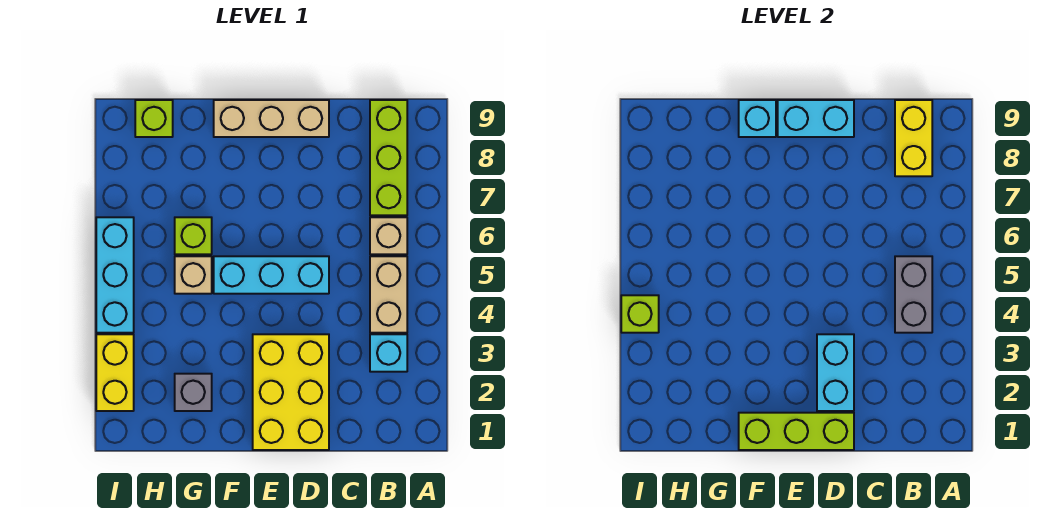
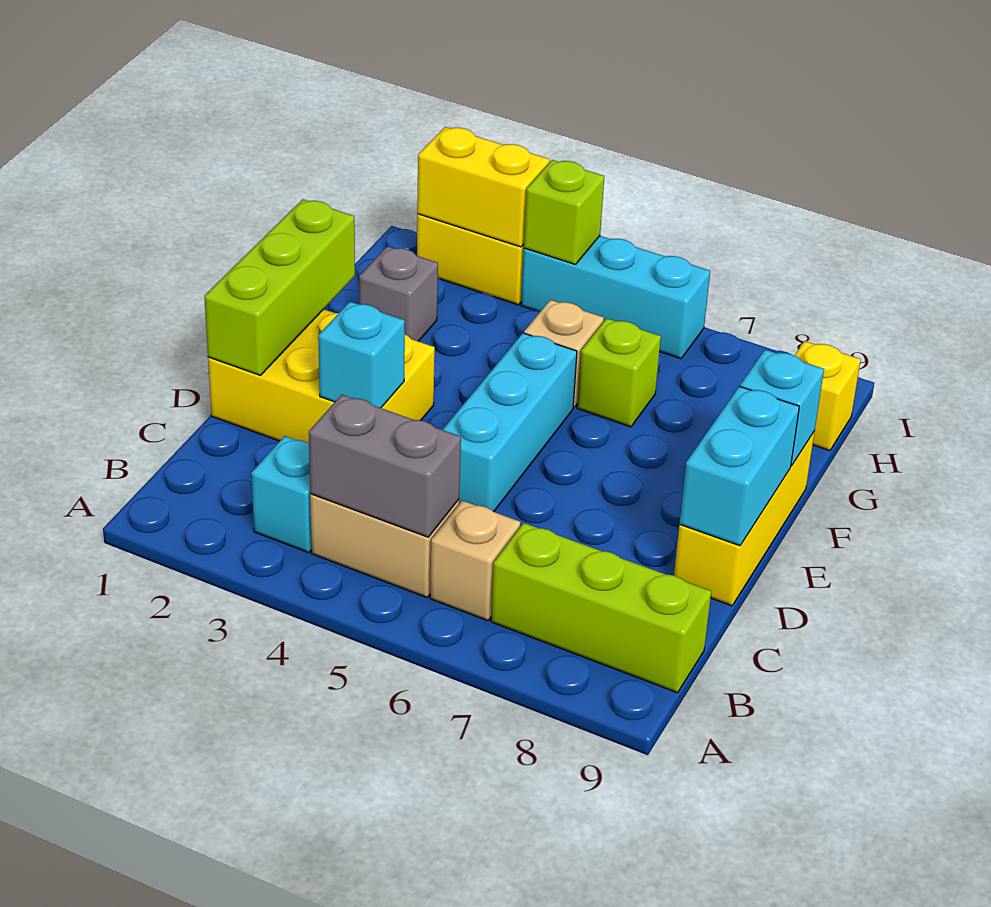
yellow 1x2 brick [895,100,932,176] -> yellow 1x2 brick moved to [417,127,550,247]
cyan 1x2 brick [817,334,854,411] -> cyan 1x1 brick [318,302,405,408]
tan 1x3 brick [214,100,329,137] -> yellow 1x3 brick [674,431,815,606]
lime 1x1 brick [135,100,173,137] -> yellow 1x1 brick [794,341,861,451]

